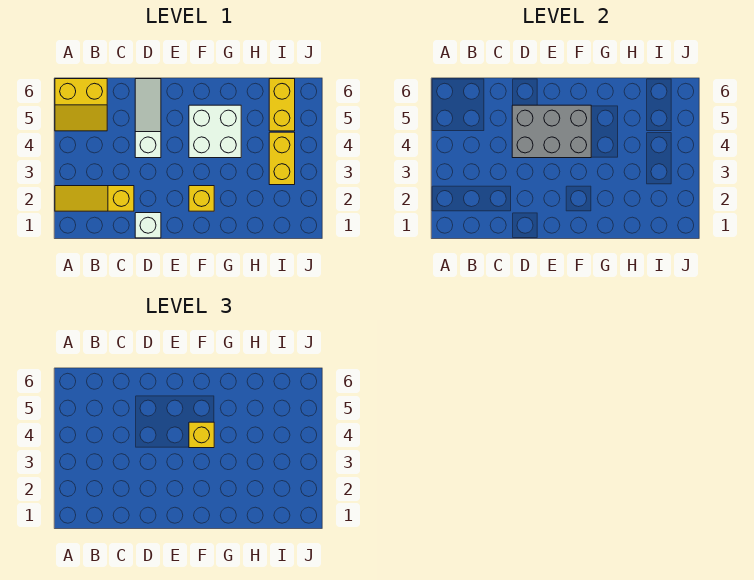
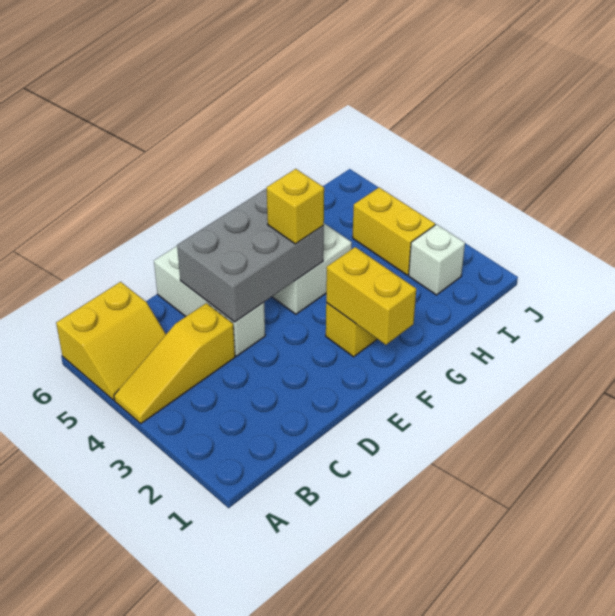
yellow 1x3 slope [55,186,134,211] -> yellow 1x3 slope moved to [114,303,235,424]
white 1x1 brick [135,213,161,238] -> white 1x1 brick moved to [409,224,465,295]
white 1x3 slope [135,79,161,158] -> white 1x3 brick [154,246,265,356]
yellow 1x2 brick [269,79,295,131] -> yellow 1x2 brick moved to [326,247,416,345]

